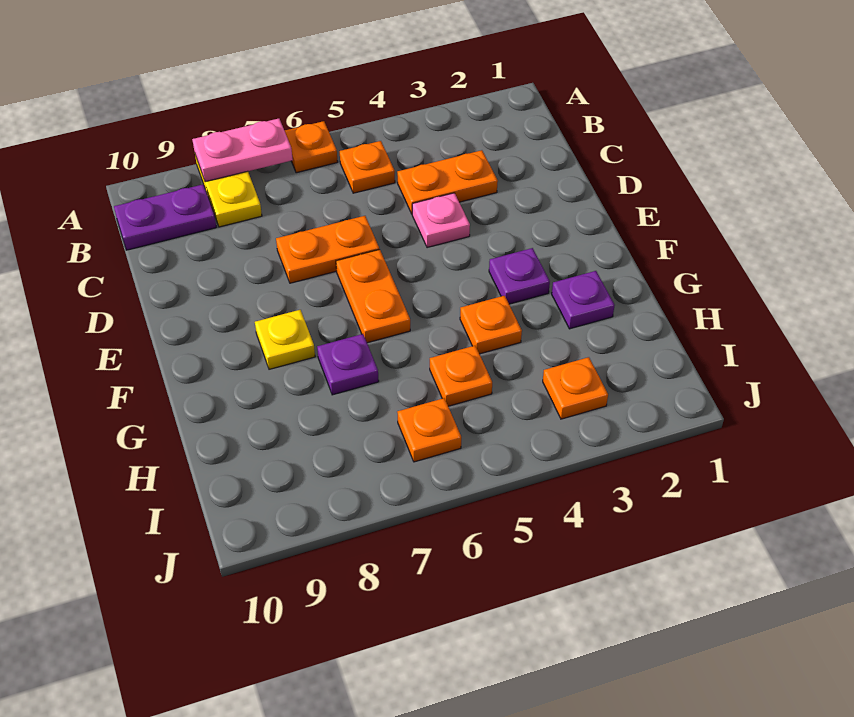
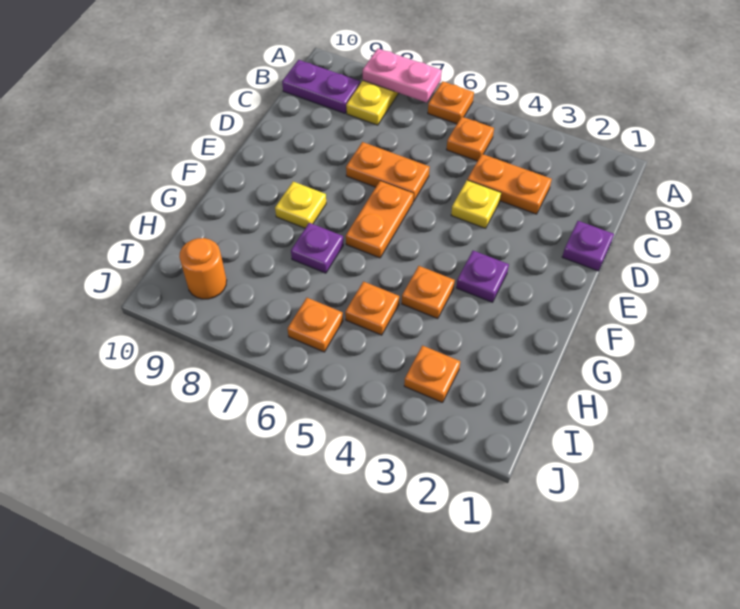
pink 1x1 plate [412,193,470,248] -> yellow 1x1 plate [451,180,501,228]
purple 1x1 plate [552,271,615,329] -> purple 1x1 plate moved to [562,221,614,271]
none -> orange 1x1 round brick [179,238,227,299]

